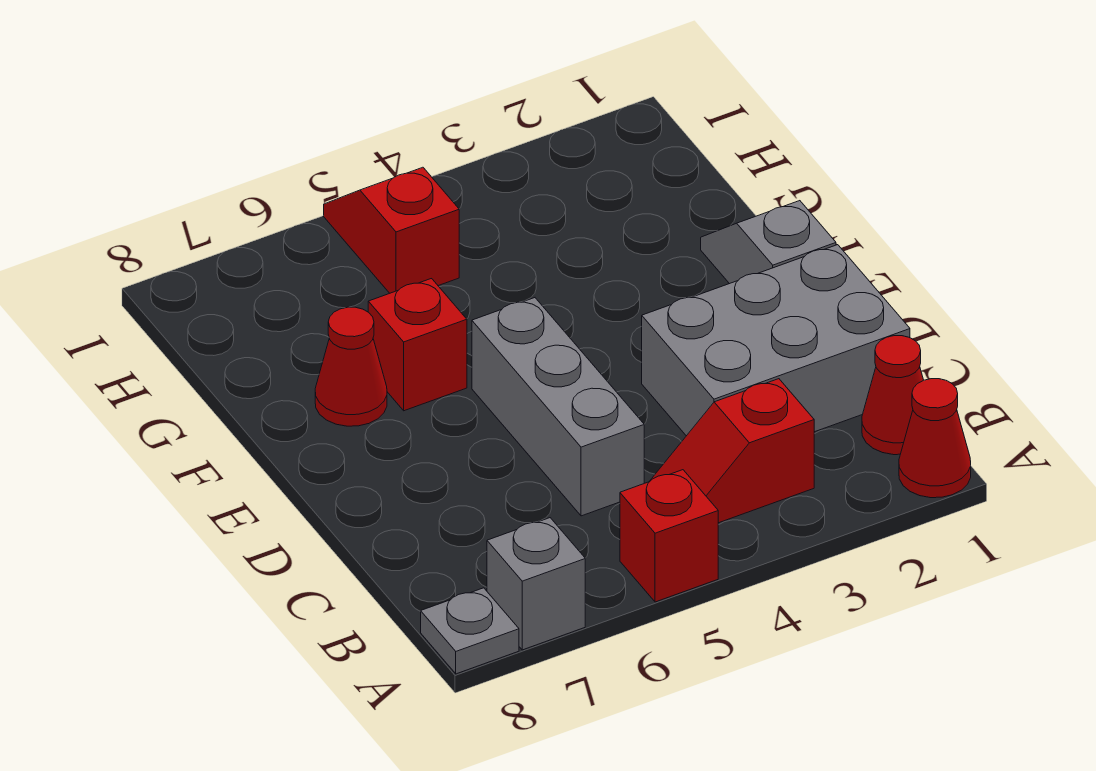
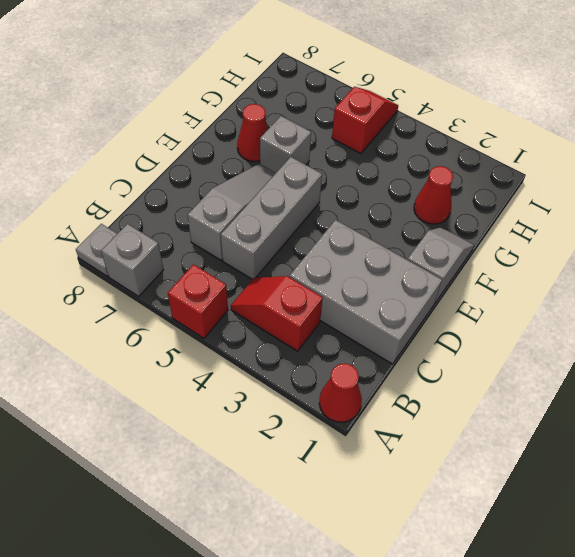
red 1x1 cone [862,336,923,455] -> red 1x1 cone moved to [414,166,453,224]
none -> grey 1x3 slope [188,164,276,260]
red 1x1 brick [368,279,467,411] -> grey 1x1 brick [260,116,311,173]

